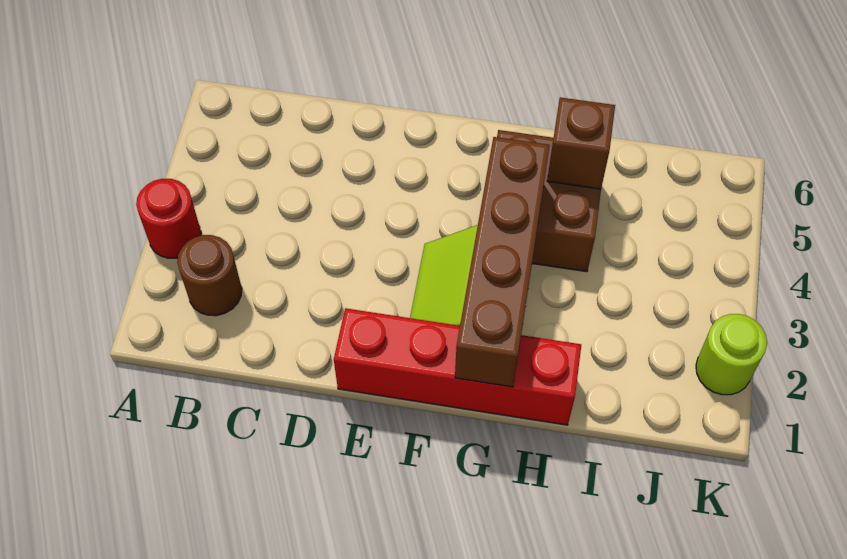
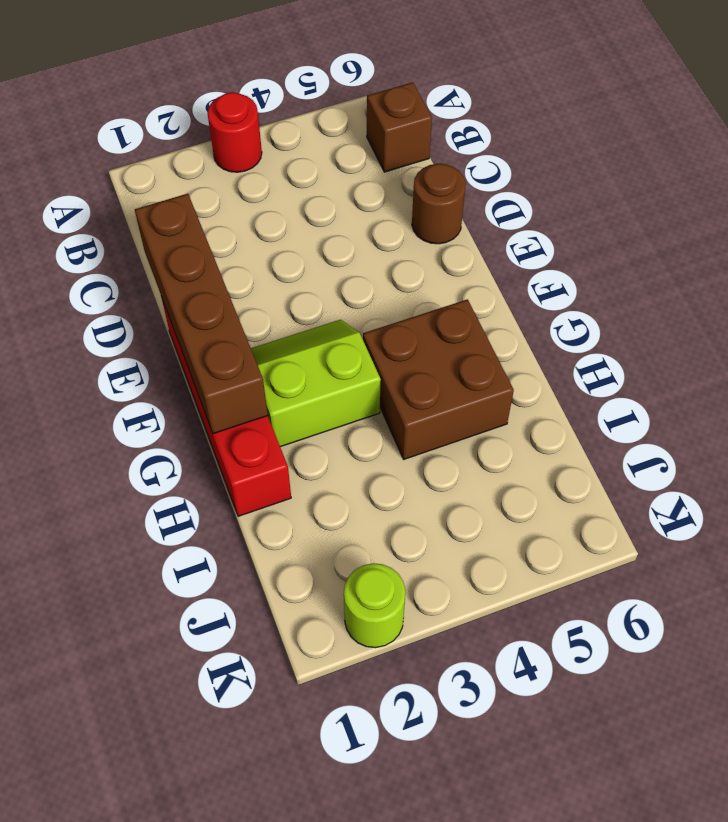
brown 1x1 round brick [177,235,242,316] -> brown 1x1 round brick moved to [412,164,466,244]
brown 1x4 brick [455,137,550,387] -> brown 1x4 brick turned to [135,194,268,434]
brown 1x1 brick [547,97,615,189] -> brown 1x1 brick moved to [367,82,432,172]

